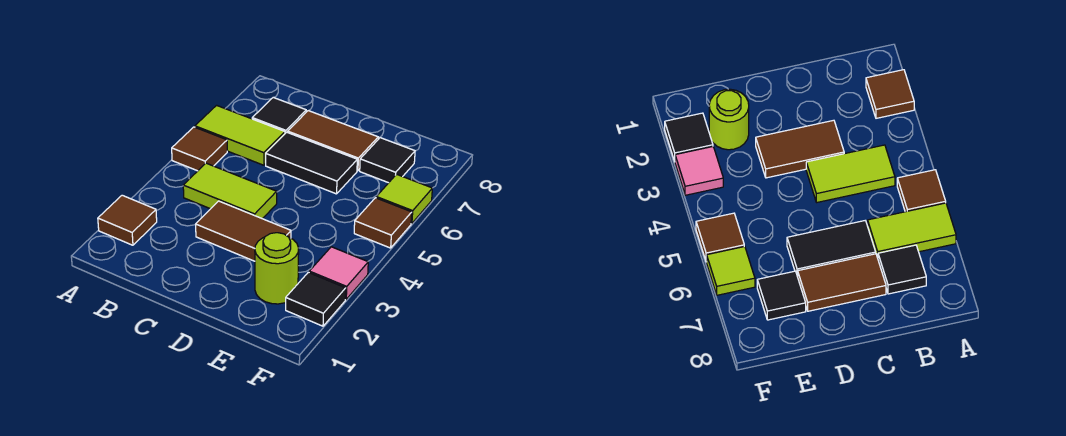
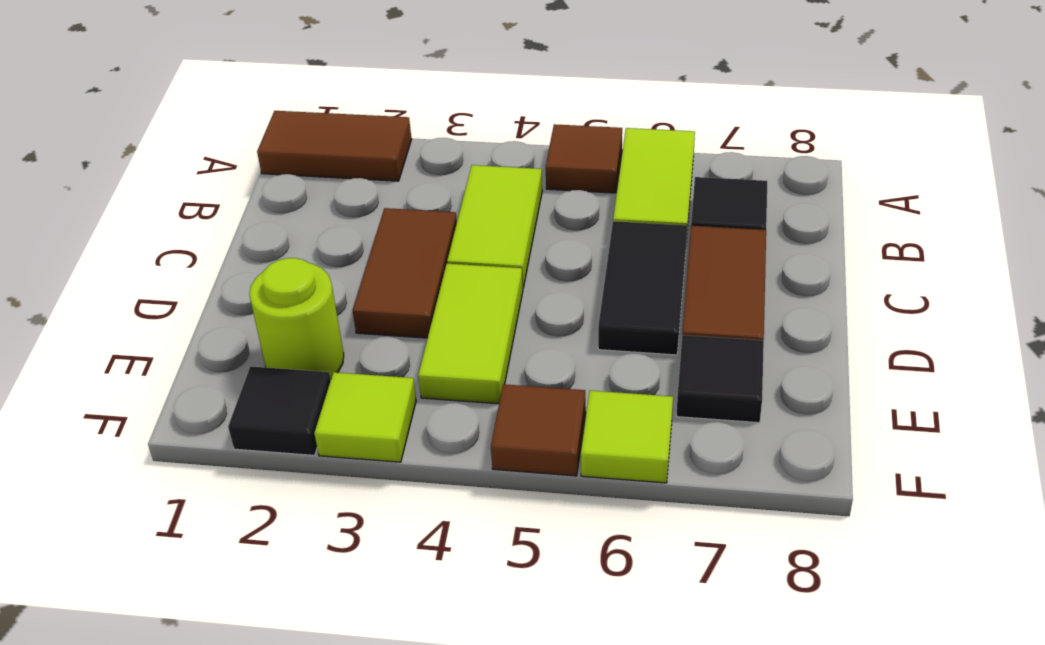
brown 1x1 tile [98,195,157,245] -> brown 1x2 tile [257,111,412,181]
none -> lime 1x2 tile [418,264,523,404]
pink 1x1 tile [309,247,368,299] -> lime 1x1 tile [314,372,416,462]

